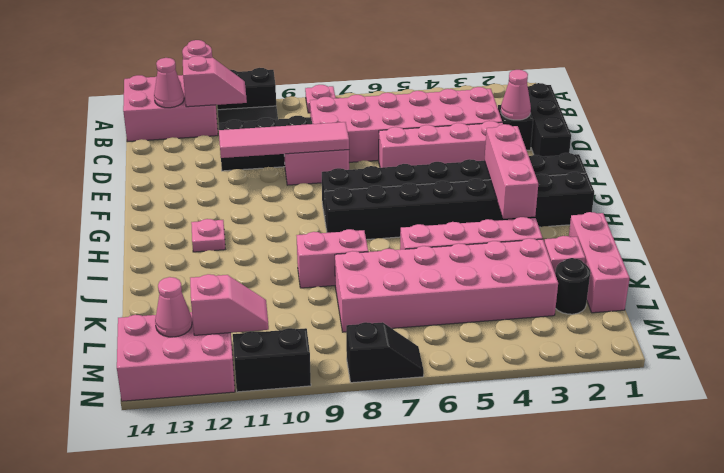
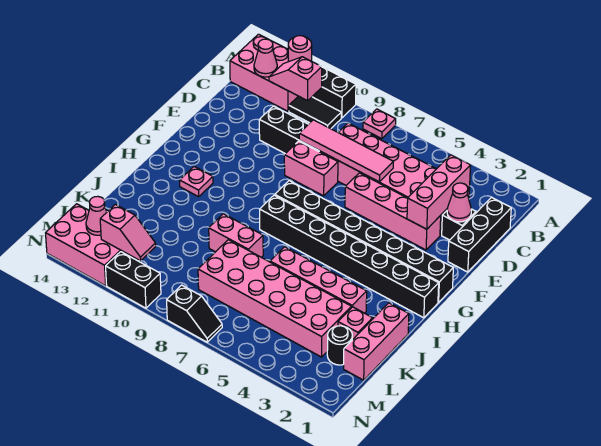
pink 1x2 slope [183,56,247,107] -> pink 1x2 slope turned to [269,57,322,101]
pink 1x4 tile [219,122,349,158] -> pink 1x4 tile moved to [299,120,393,182]
pink 1x3 brick [485,124,538,219] -> pink 1x3 brick moved to [407,155,471,229]

